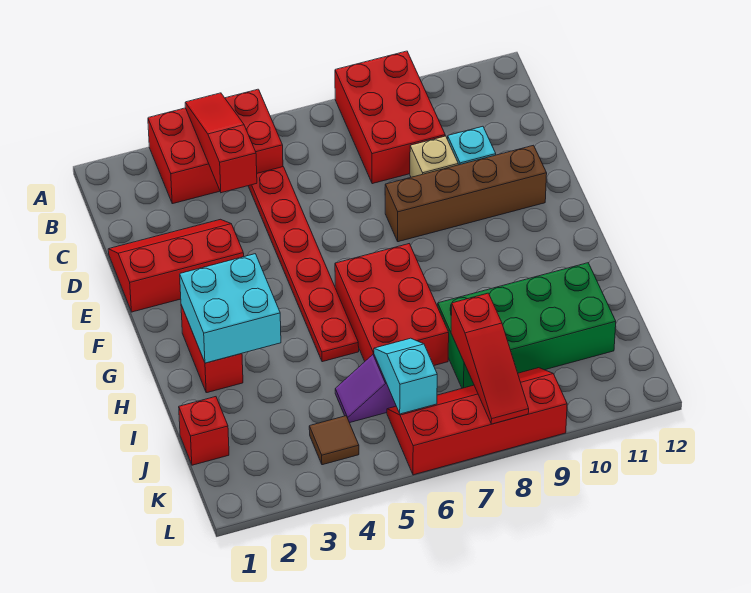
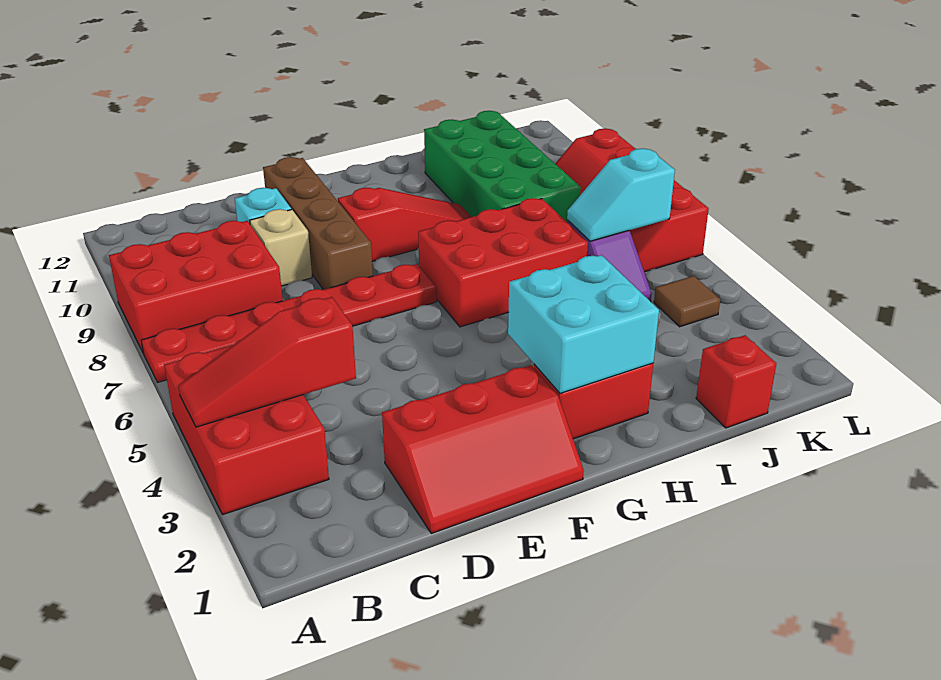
red 1x6 plate [248,167,359,362] -> red 1x6 plate moved to [141,264,437,382]
red 2x3 slope [108,219,244,312] -> red 2x3 slope turned to [382,365,584,533]
red 1x3 slope [451,293,529,424] -> red 1x3 slope moved to [338,188,471,261]

